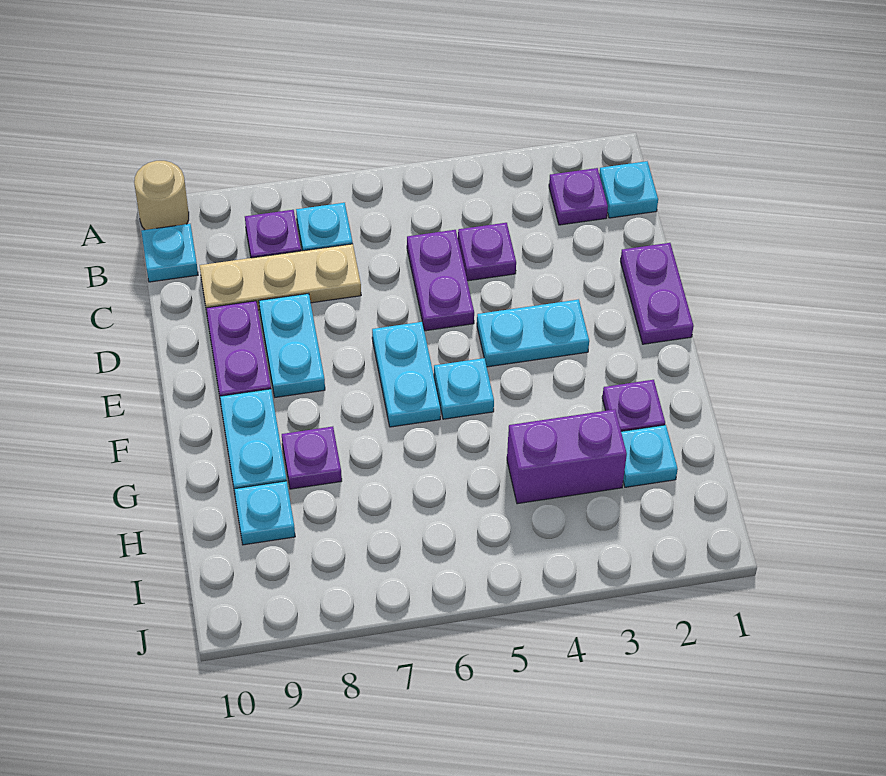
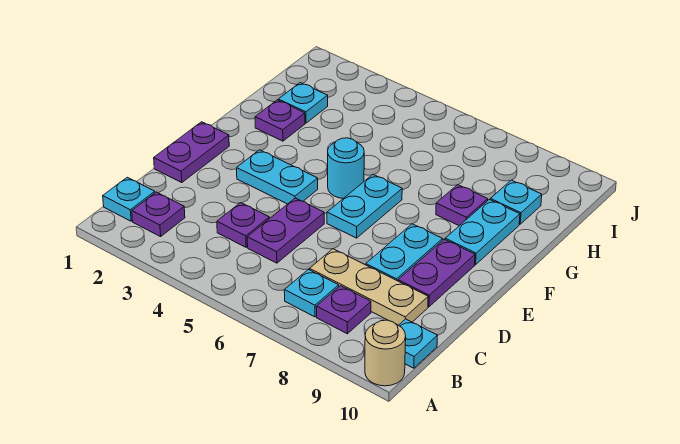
cyan 1x1 plate [434,358,494,419] -> cyan 1x1 round brick [328,138,364,199]
purple 1x2 brick [507,409,627,504] -> none

